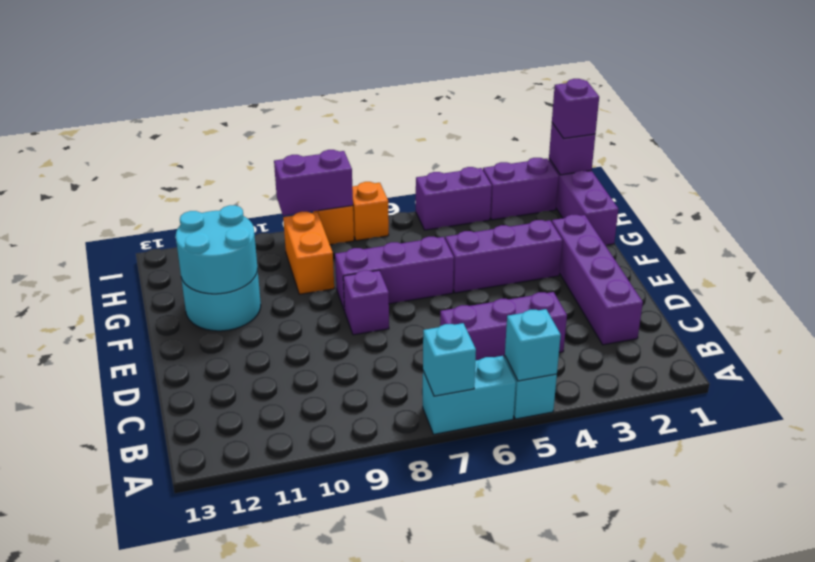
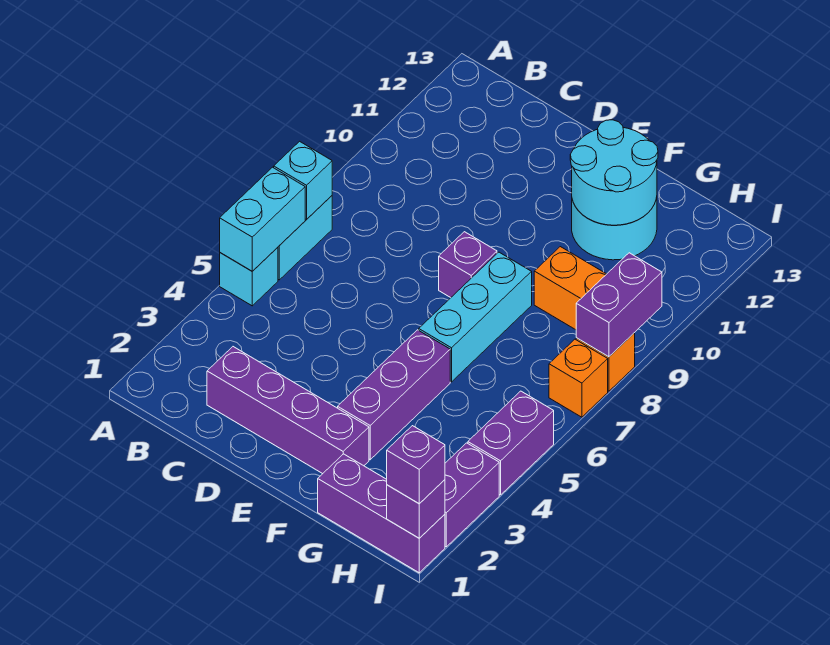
cyan 1x1 brick [505,309,561,381] -> cyan 1x2 brick [220,167,305,271]
purple 1x3 brick [440,292,567,360] -> none
purple 1x3 brick [335,237,454,311] -> cyan 1x3 brick [419,252,532,382]

